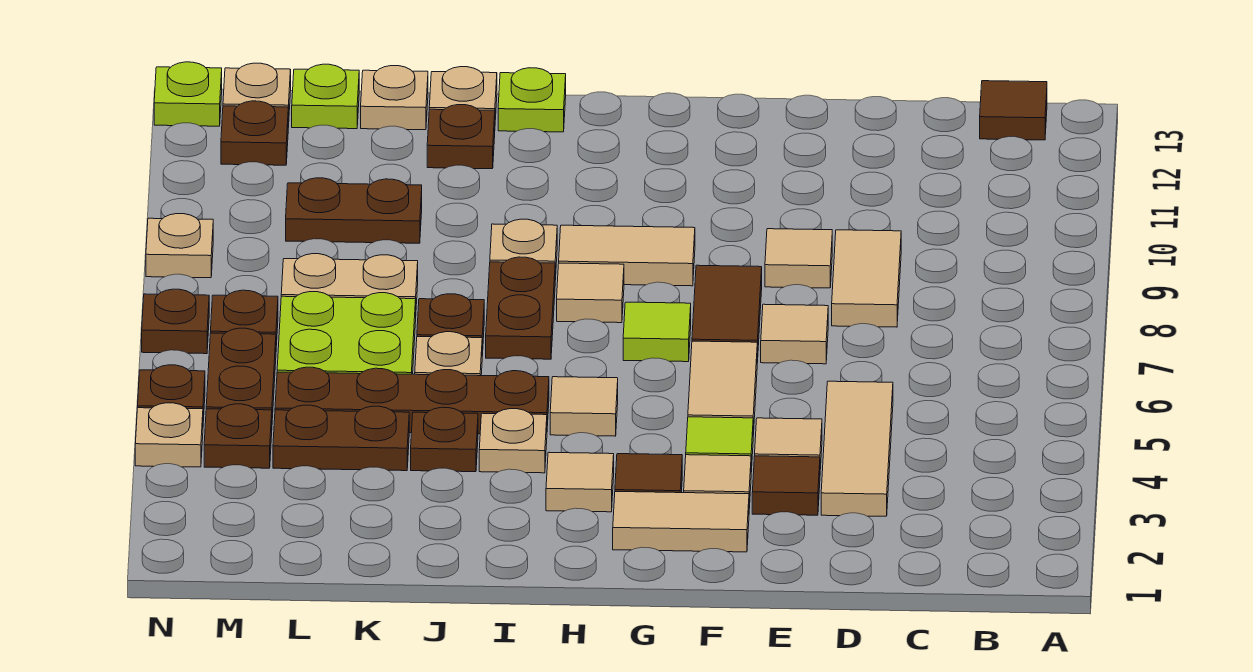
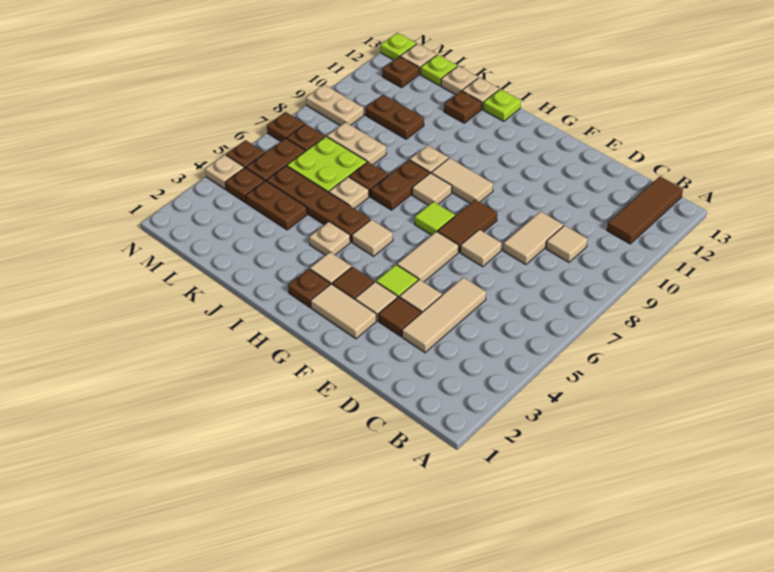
brown 1x1 tile [980,81,1047,140] -> brown 1x3 tile [607,177,683,244]
tan 1x1 tile [765,229,832,288] -> tan 1x1 tile moved to [546,225,588,262]
brown 1x1 plate [411,407,478,472] -> brown 1x1 plate moved to [288,269,330,307]
tan 1x1 plate [146,214,213,278] -> tan 1x2 plate [306,85,364,126]

